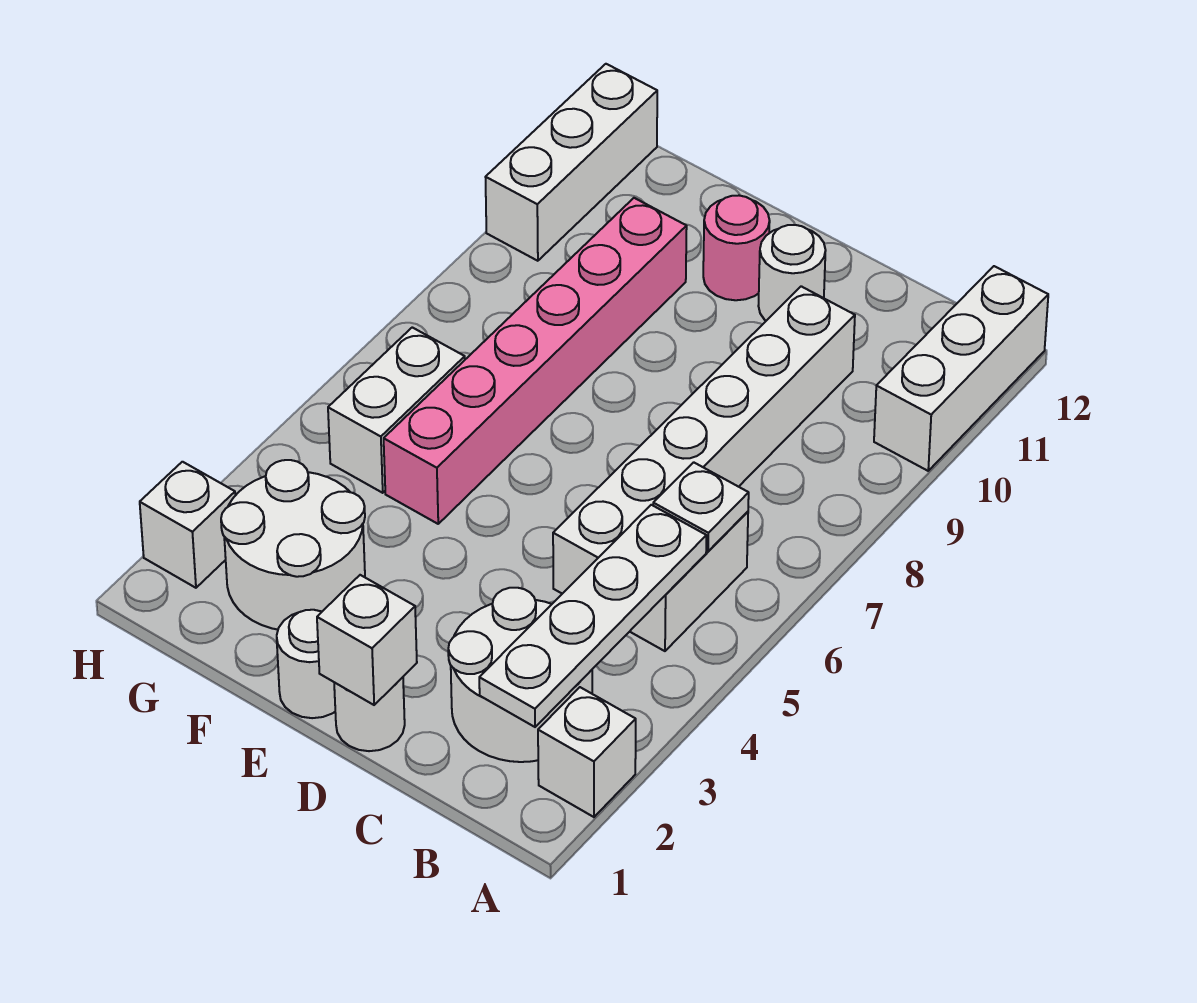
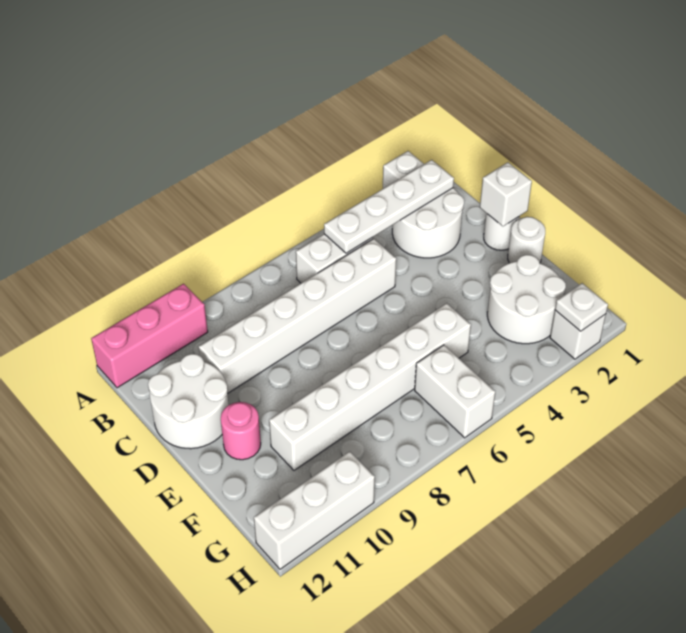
white 1x3 brick [874,266,1048,471] -> pink 1x3 brick [91,284,208,388]
white 1x1 plate [653,462,749,551] -> white 1x1 plate moved to [555,283,608,331]
white 1x1 round brick [758,225,826,321] -> white 2x2 round brick [148,354,229,449]
pink 1x6 brick [384,198,687,524] -> white 1x6 brick [269,303,471,470]
white 1x2 brick [328,327,465,493] -> white 1x2 brick turned to [415,345,495,438]

